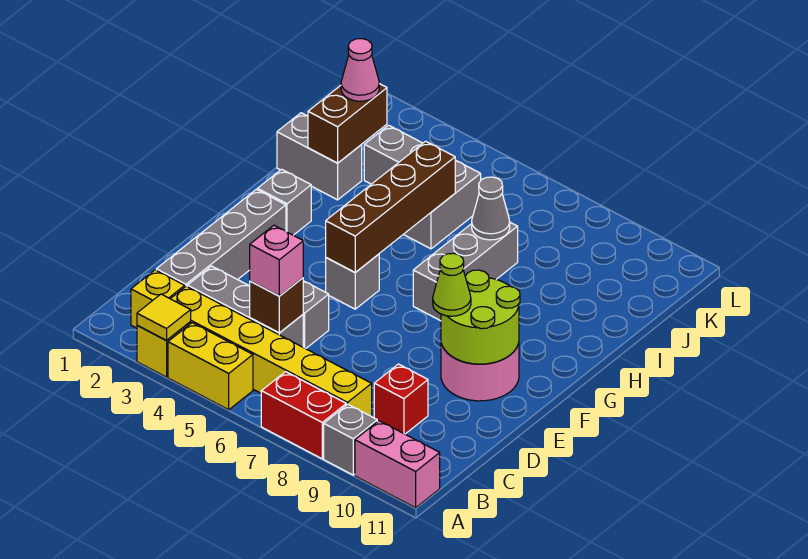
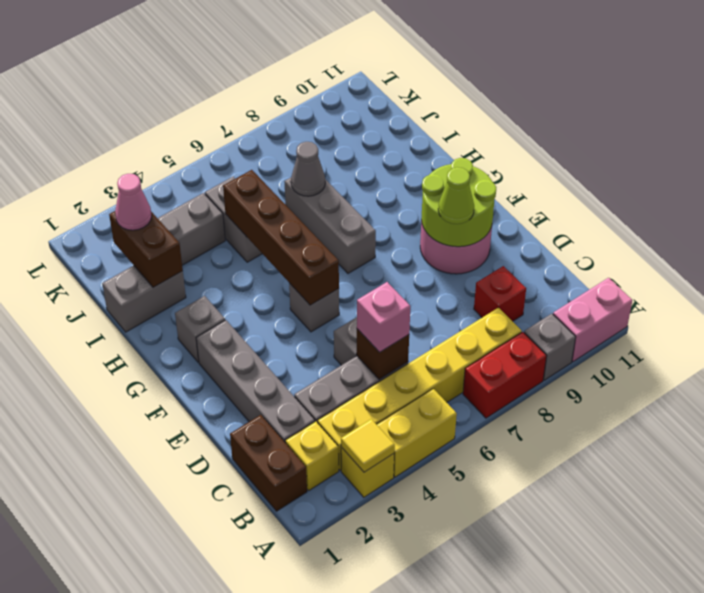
none -> brown 1x2 brick [230,415,307,511]

